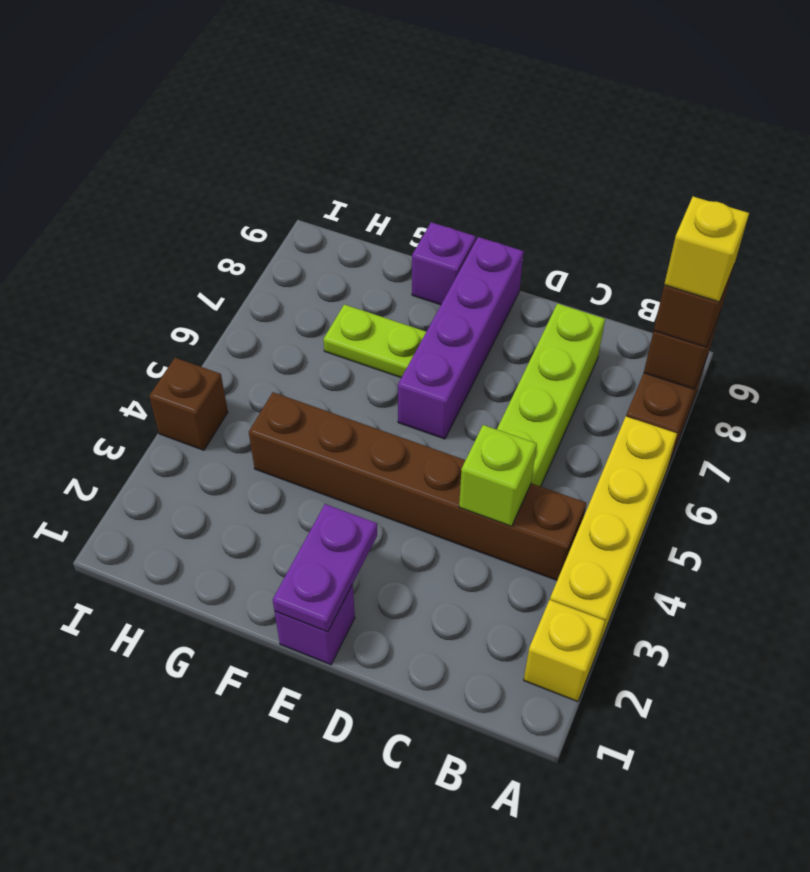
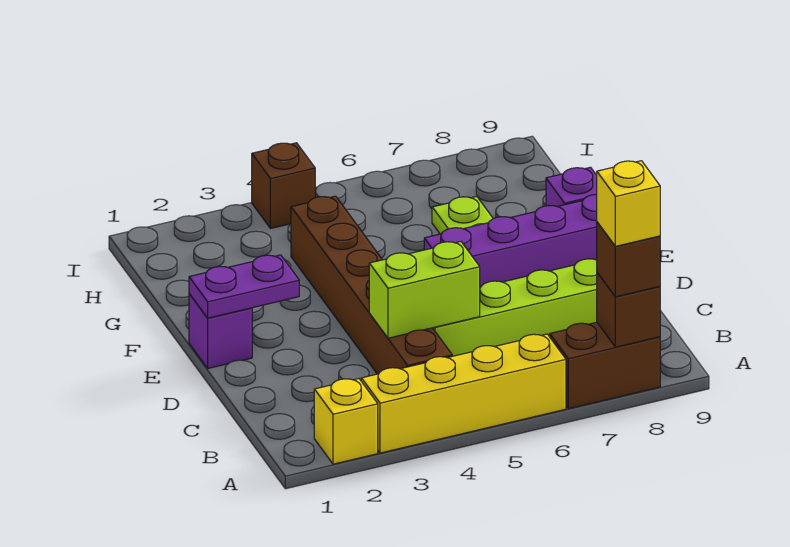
lime 1x1 brick [459,425,537,526] -> lime 1x2 brick [369,242,480,338]

